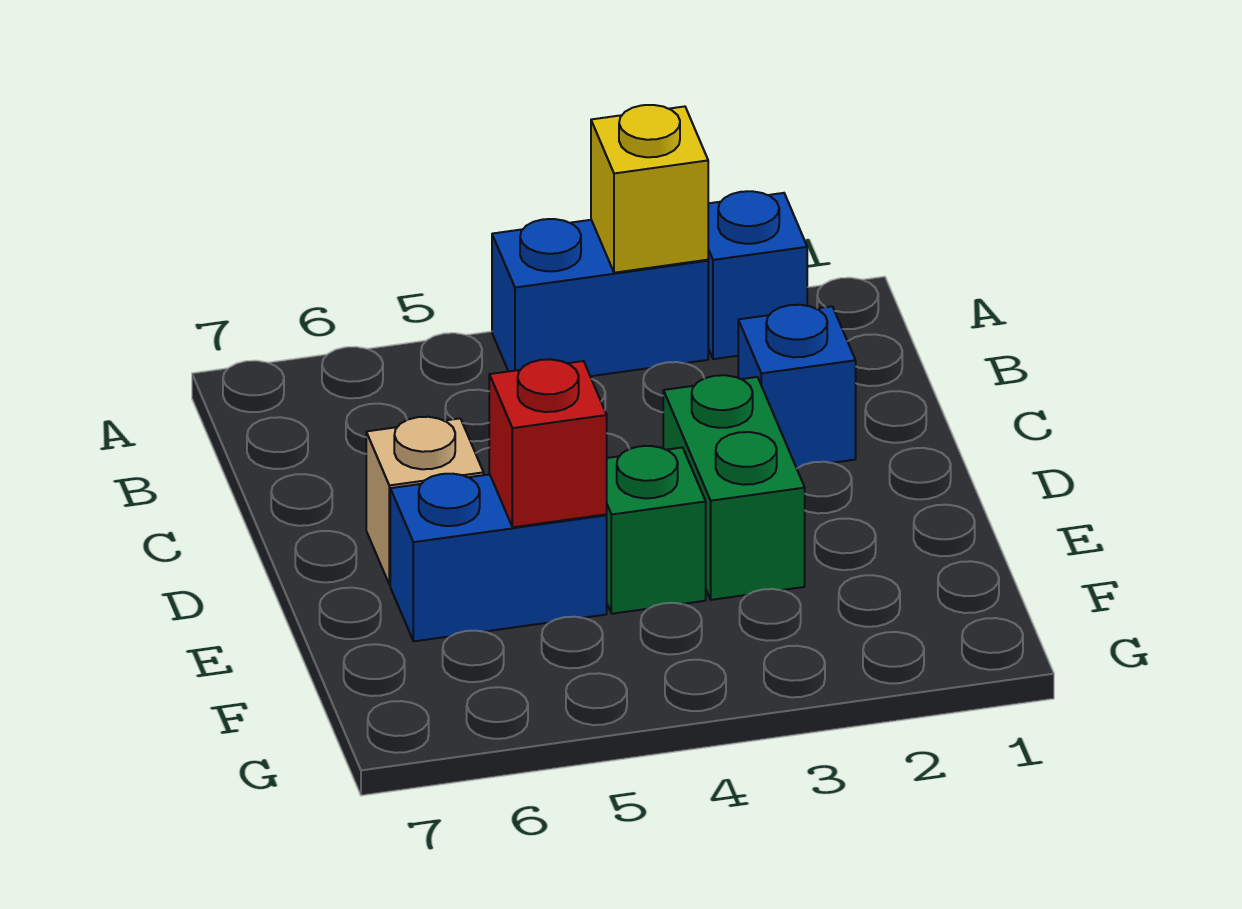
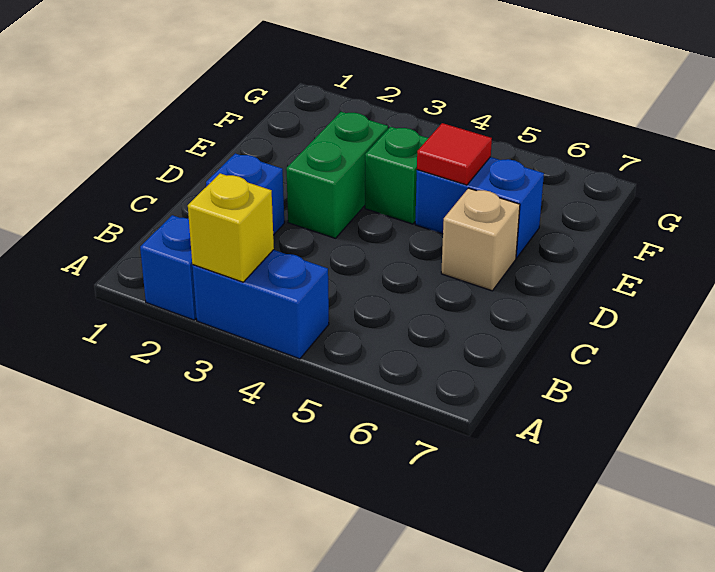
red 1x1 brick [489,359,607,527] -> red 1x1 tile [417,123,492,185]

